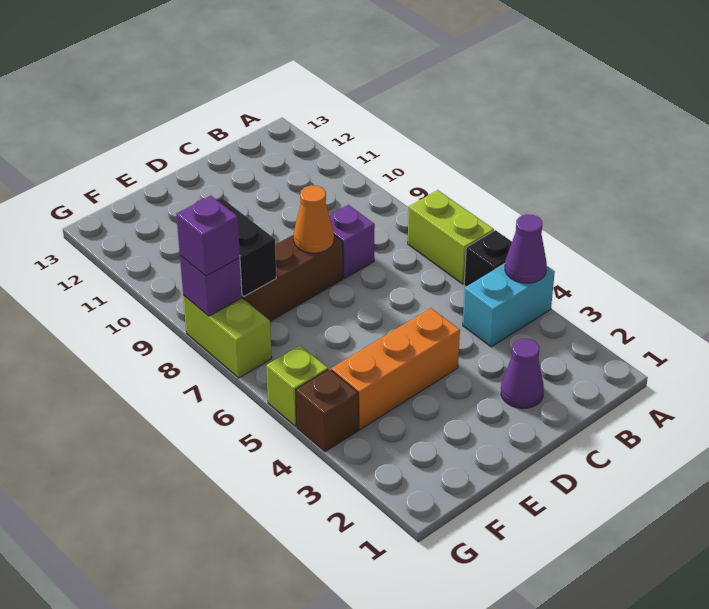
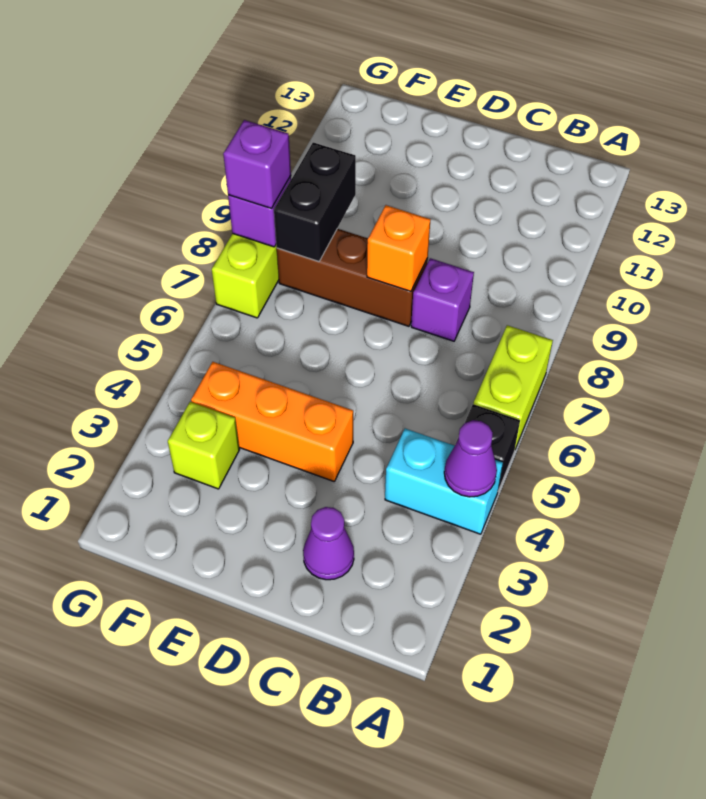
orange 1x1 cone [294,185,334,253] -> orange 1x1 brick [367,205,430,291]
brown 1x1 brick [296,369,358,452] -> none
lime 1x1 brick [266,345,328,426] -> lime 1x1 brick moved to [168,402,239,489]

